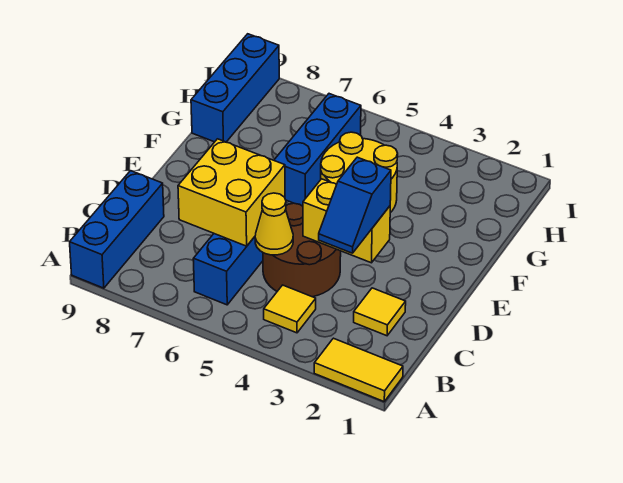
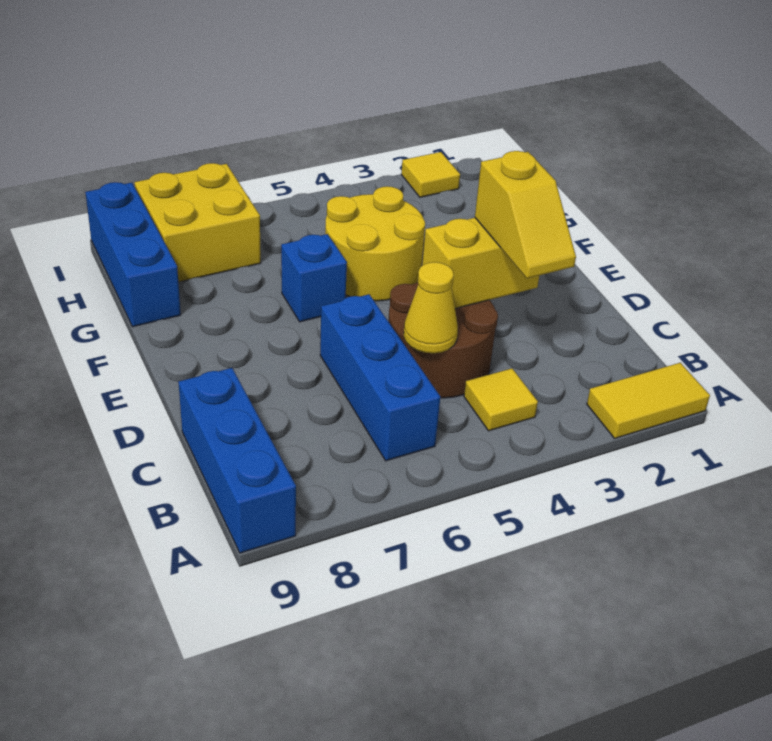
yellow 1x1 tile [354,288,406,336] -> yellow 1x1 tile moved to [401,152,460,197]
blue 1x2 slope [319,157,391,253] -> yellow 1x2 slope [475,151,576,279]
yellow 2x2 brick [178,139,285,246] -> yellow 2x2 brick moved to [135,163,261,282]
blue 1x3 brick [274,94,361,206] -> blue 1x1 brick [281,234,347,322]

